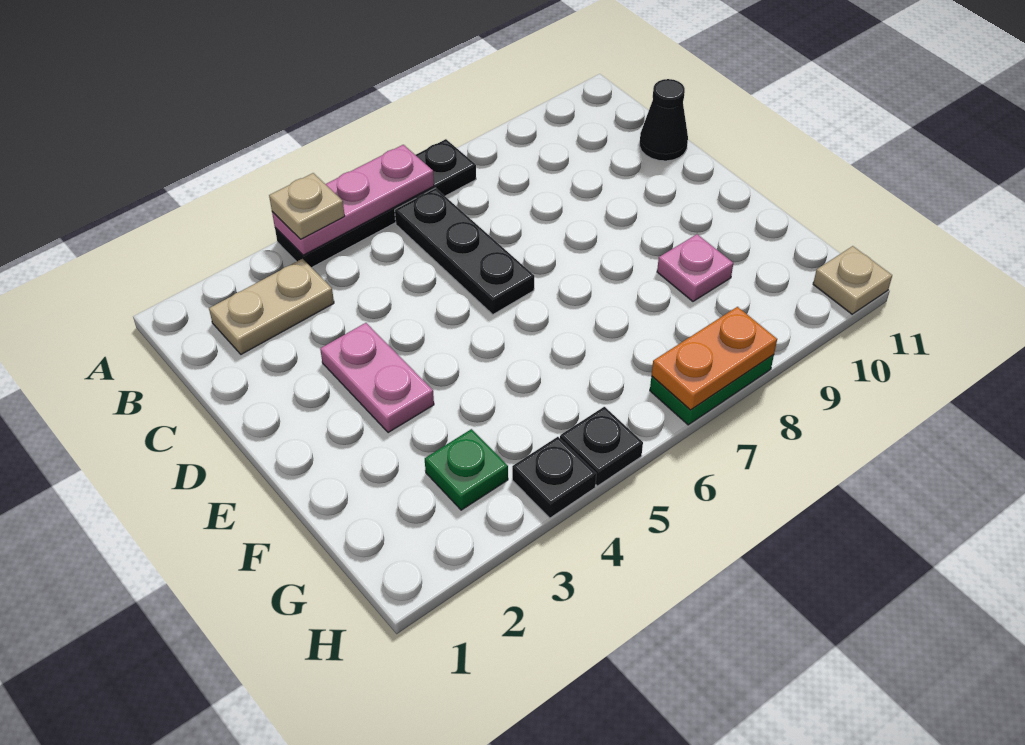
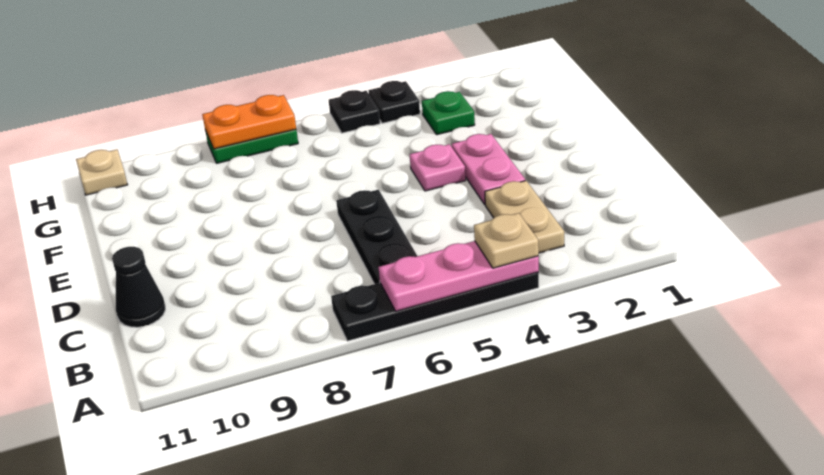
tan 1x2 plate [209,259,334,354] -> tan 1x2 plate turned to [485,181,564,253]
pink 1x1 plate [657,234,733,301] -> pink 1x1 plate moved to [410,144,466,191]

